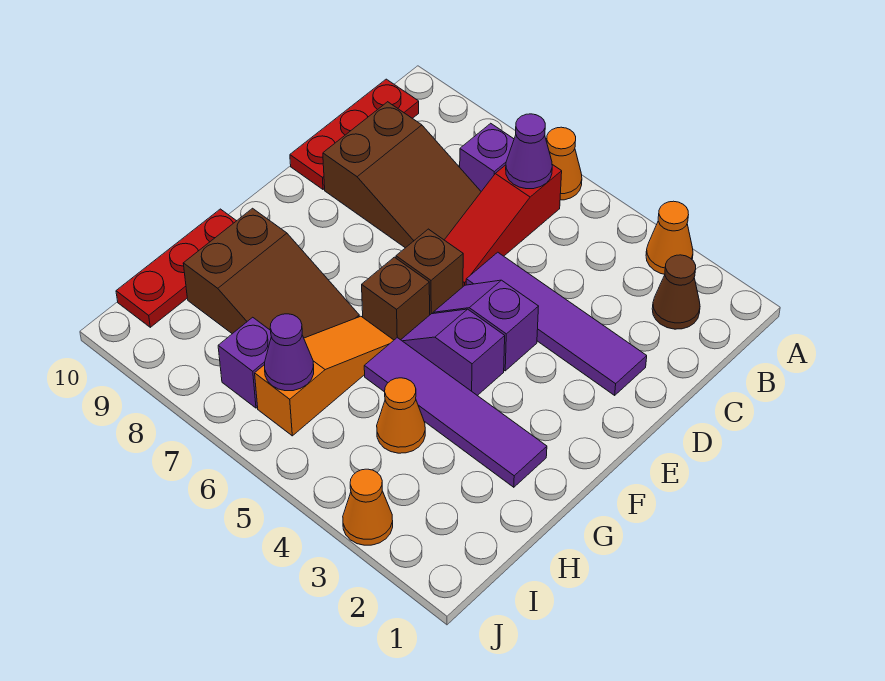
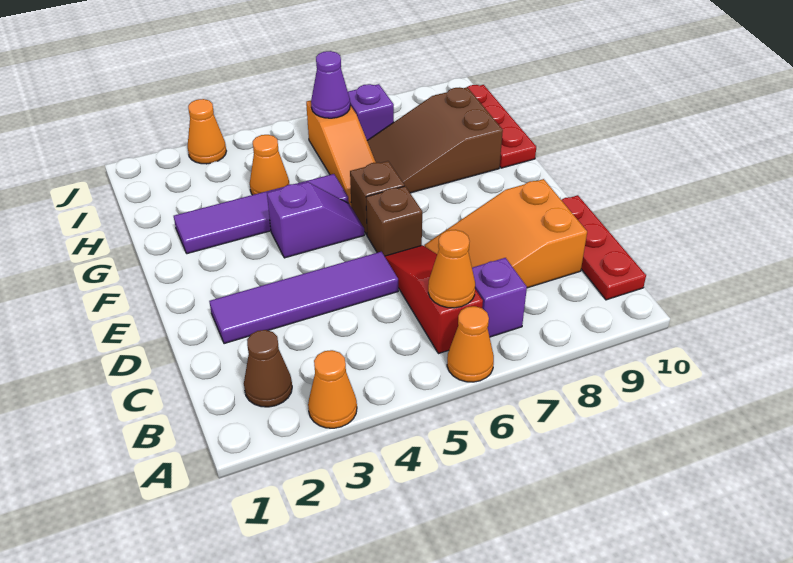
purple 1x1 cone [506,114,552,189] -> orange 1x1 cone [428,230,475,308]
brown 2x3 slope [323,102,481,248] -> orange 2x3 slope [424,179,587,288]
purple 1x2 slope [433,280,539,371] -> none

